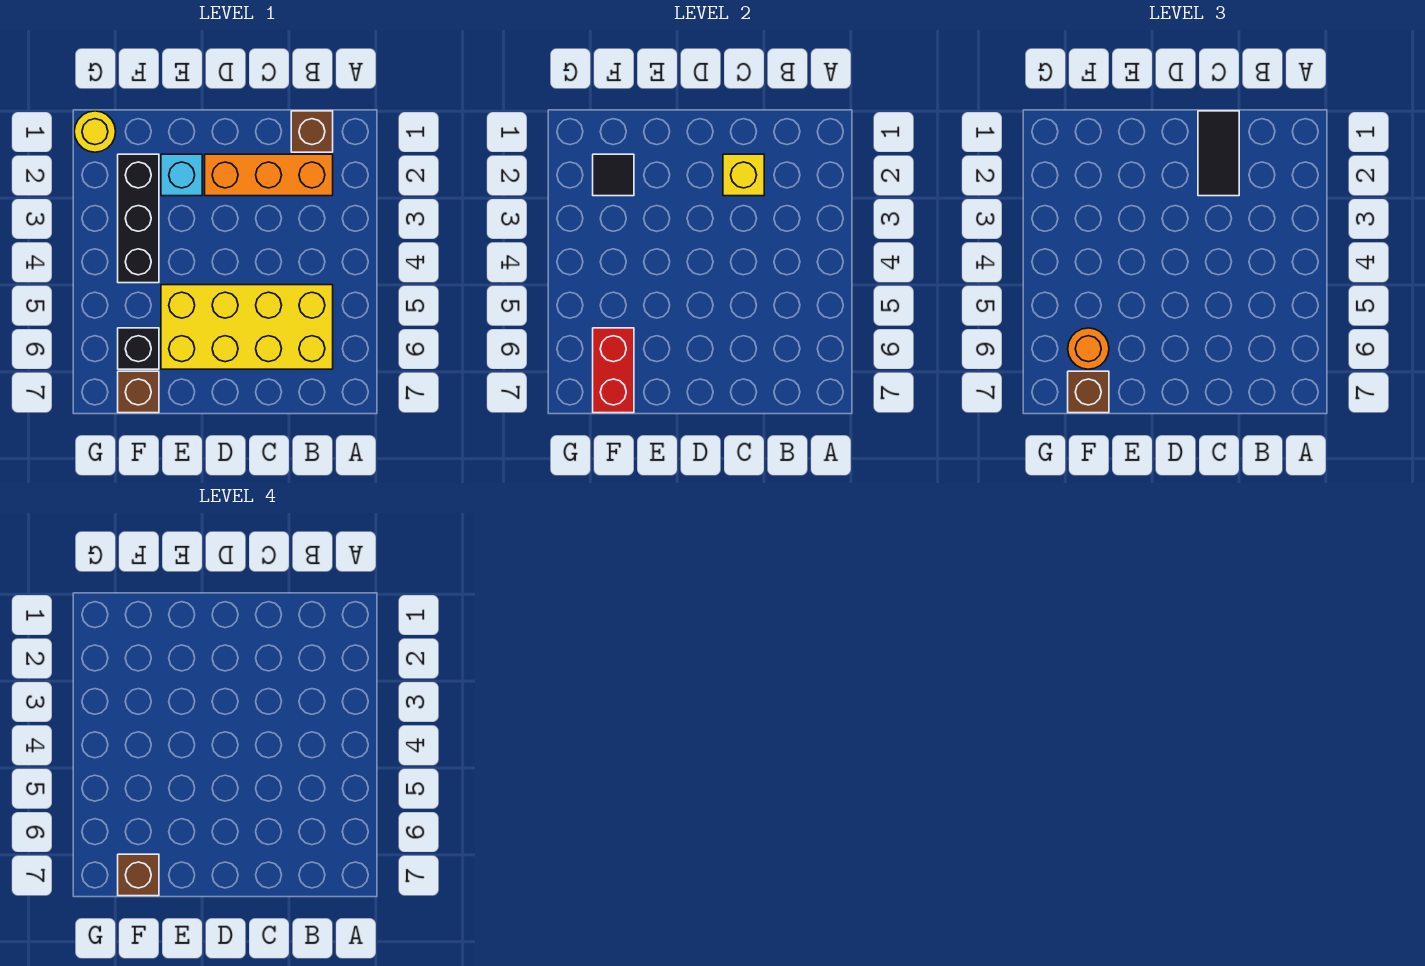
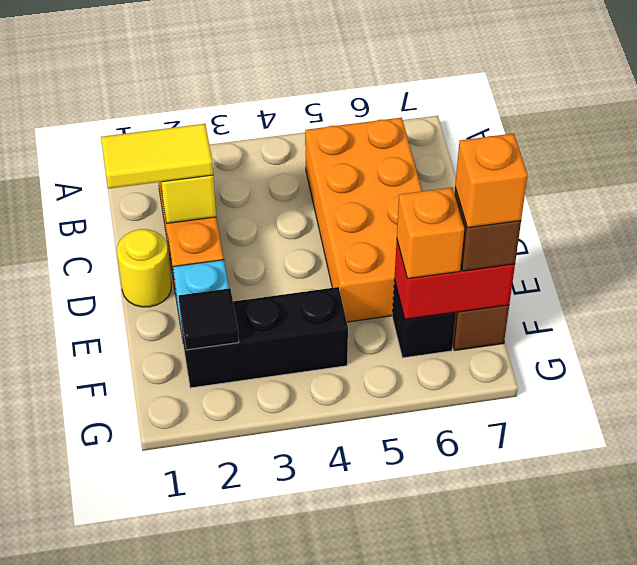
brown 1x1 brick [291,111,333,152] -> none
yellow 2x4 brick [161,285,333,369] -> orange 2x4 brick [305,118,422,322]
black 1x2 tile [1198,111,1239,196] -> yellow 1x2 tile [101,124,213,189]
orange 1x1 round brick [1068,328,1109,369] -> orange 1x1 brick [397,187,464,279]
brown 1x1 brick [118,854,159,896] -> orange 1x1 brick [455,133,528,228]
yellow 1x1 round brick [74,111,116,152] -> yellow 1x1 round brick moved to [117,229,171,307]

